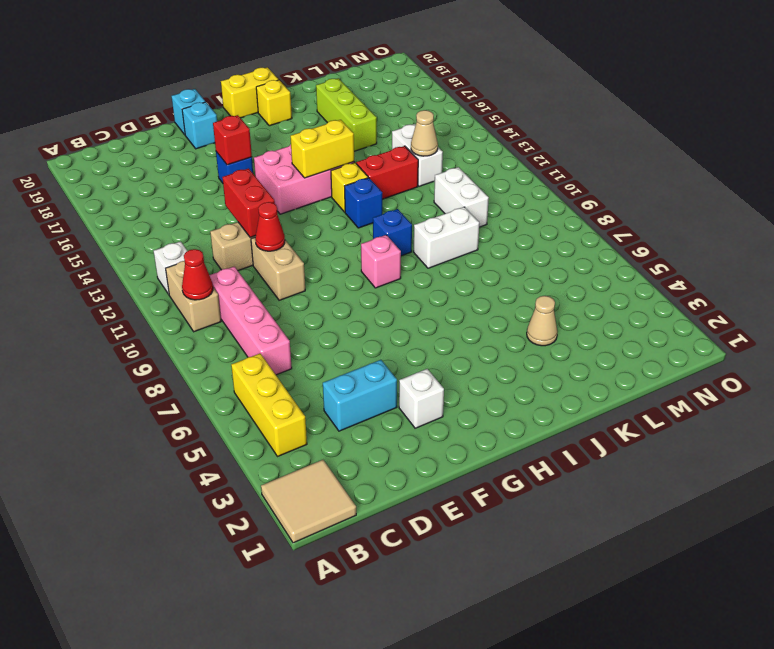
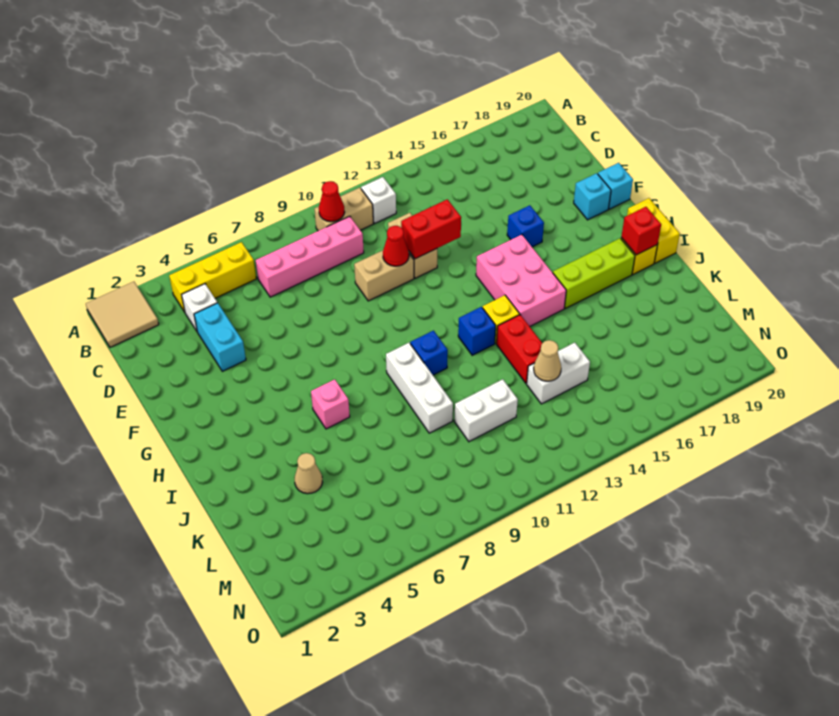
white 1x1 brick [399,369,444,428] -> white 1x1 brick moved to [182,284,217,331]
red 1x1 brick [213,115,252,165] -> red 1x1 brick moved to [621,207,661,255]
pink 1x1 brick [361,235,401,288] -> pink 1x1 brick moved to [311,379,350,429]
yellow 1x2 brick [290,120,354,178] -> none
white 1x2 brick [414,207,479,268] -> white 1x3 brick [386,343,453,433]
lime 1x3 brick [316,78,377,151] -> lime 1x3 brick moved to [553,238,635,308]

